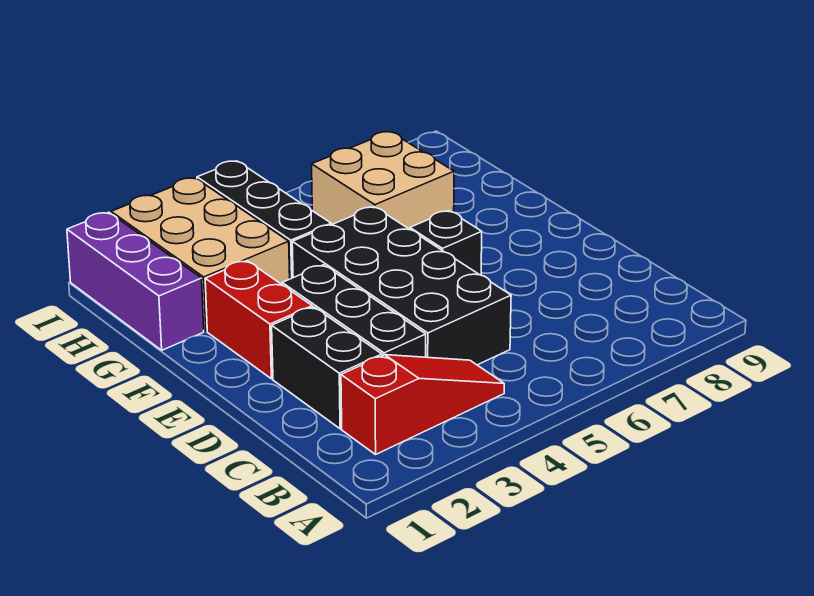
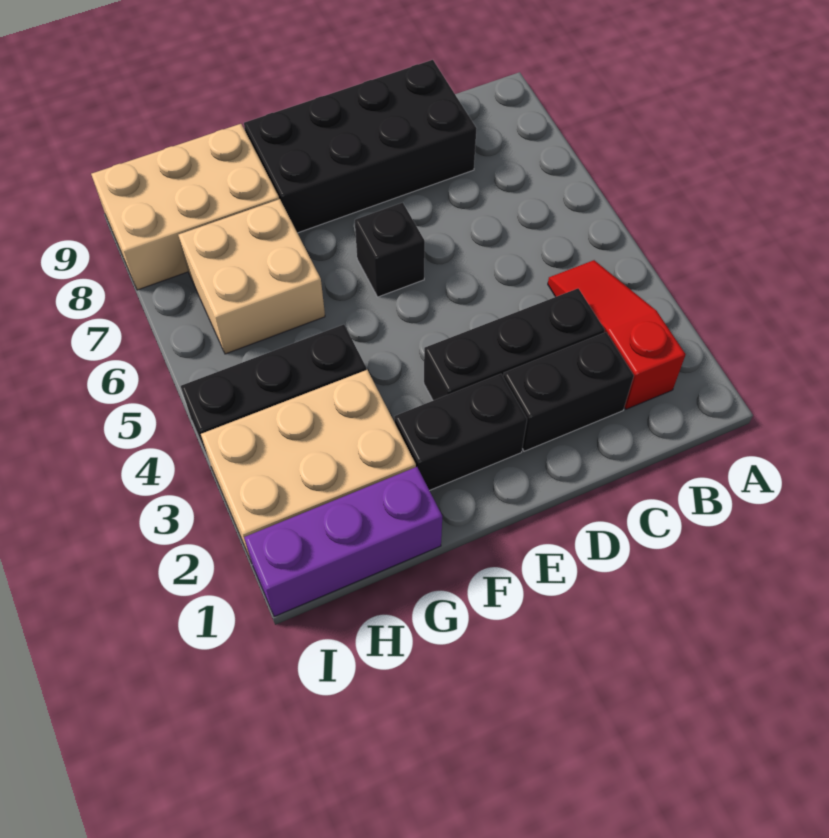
black 2x4 brick [292,207,511,365] -> black 2x4 brick moved to [244,60,476,233]
red 1x2 brick [205,261,312,379] -> black 1x2 brick [394,374,527,490]
none -> tan 2x3 brick [91,124,279,290]

